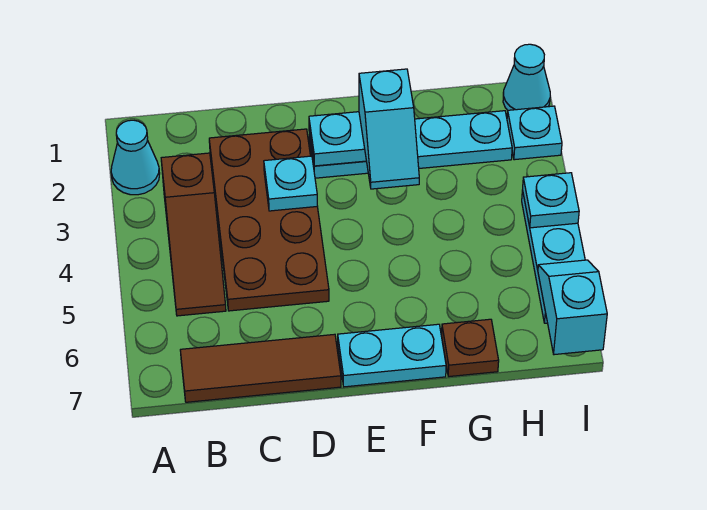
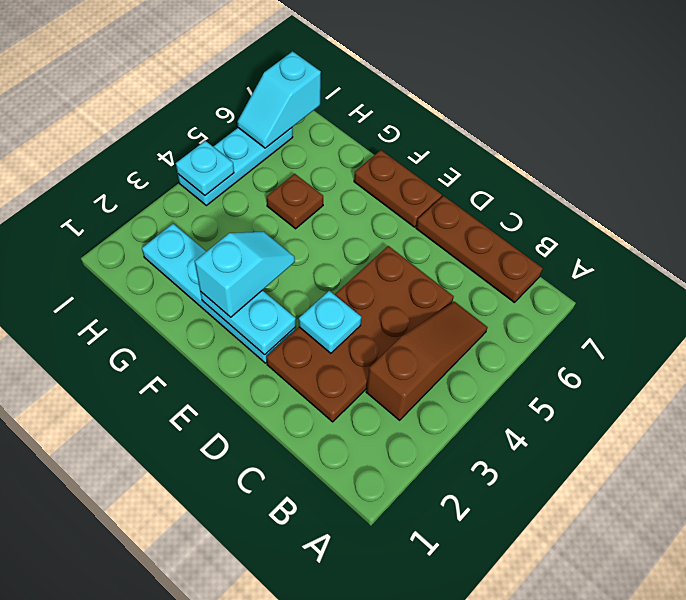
cyan 1x1 cone [111,120,160,195] -> none
brown 1x3 tile [180,334,341,402] -> brown 1x3 plate [416,196,543,303]
cyan 1x2 plate [338,324,446,387] -> brown 1x2 plate [354,150,442,227]
brown 1x1 plate [442,319,499,377] -> brown 1x1 plate moved to [267,174,323,229]
cyan 1x1 cone [503,44,550,110] -> none
cyan 1x1 plate [507,106,562,160] -> none

